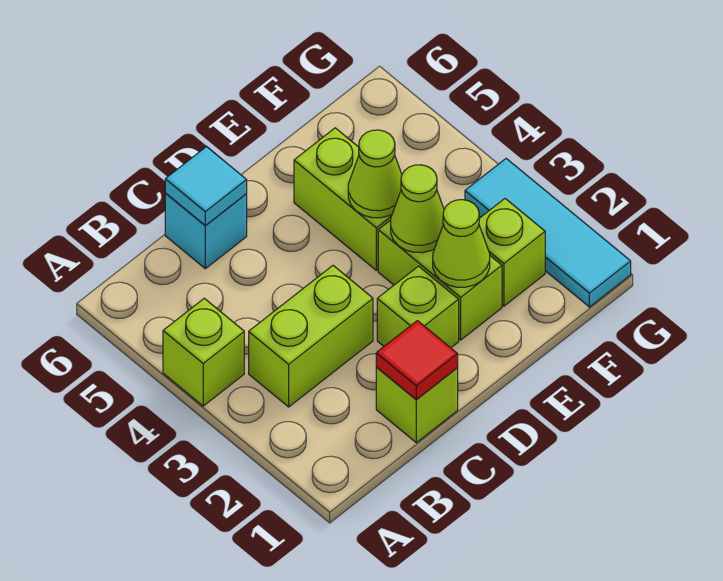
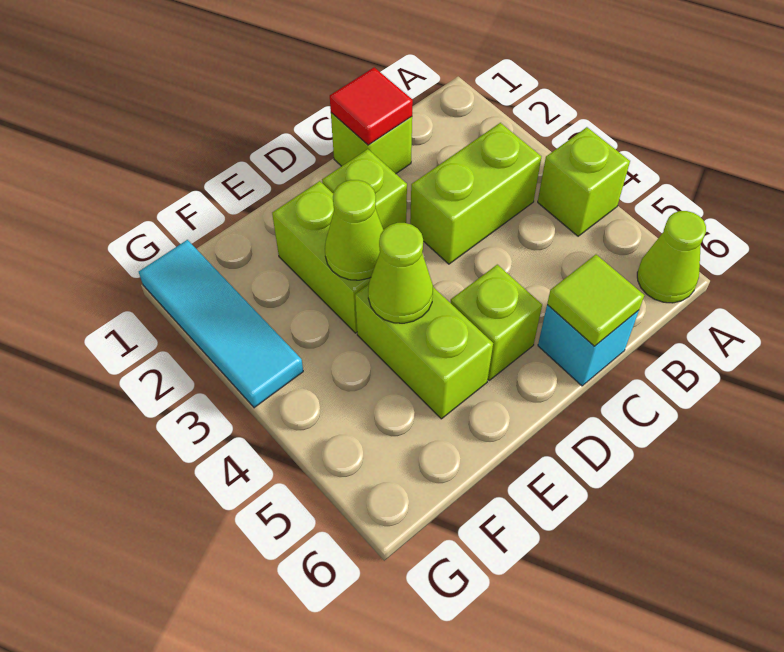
cyan 1x1 tile [165,147,247,225] -> lime 1x1 tile [547,255,644,346]
lime 1x1 cone [433,200,490,287] -> lime 1x1 cone moved to [637,211,706,303]
lime 1x1 brick [479,199,545,306] -> lime 1x1 brick moved to [451,265,542,380]

